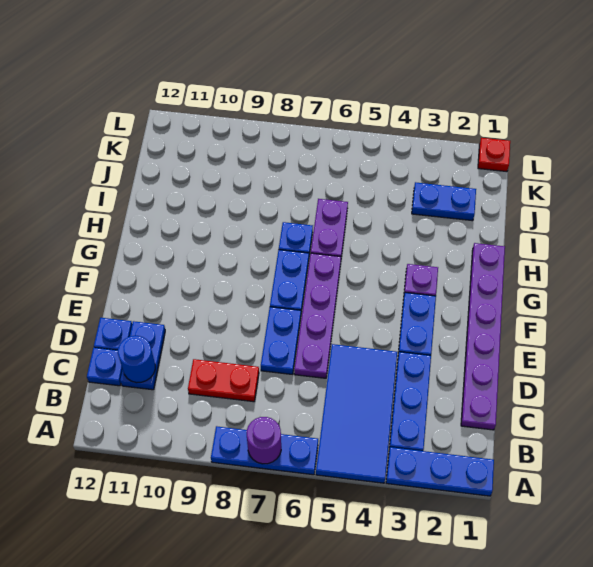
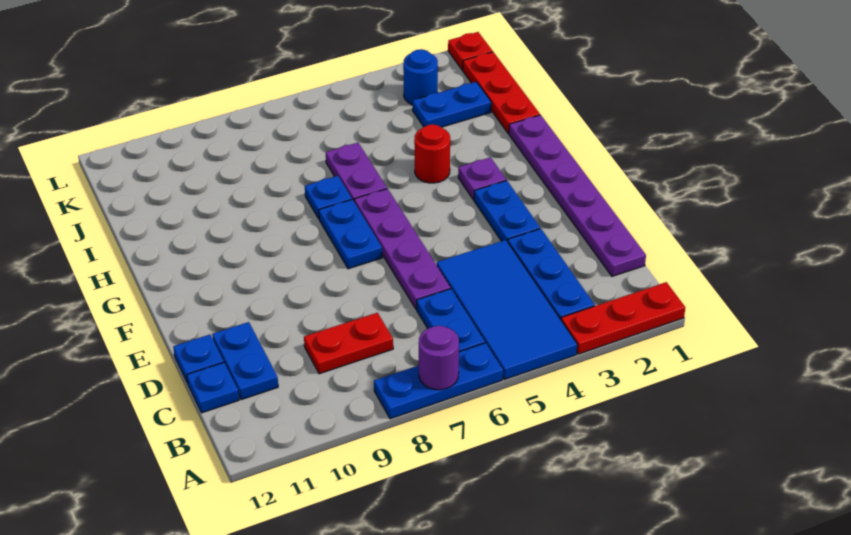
blue 1x3 plate [386,447,494,496] -> red 1x3 plate [561,282,685,354]
blue 1x1 round brick [118,336,155,383] -> blue 1x1 round brick moved to [403,49,438,105]
blue 1x2 plate [261,307,301,374] -> blue 1x2 plate moved to [417,289,485,352]
none -> red 1x1 round brick [414,124,450,183]
none -> red 1x3 plate [463,52,540,134]

